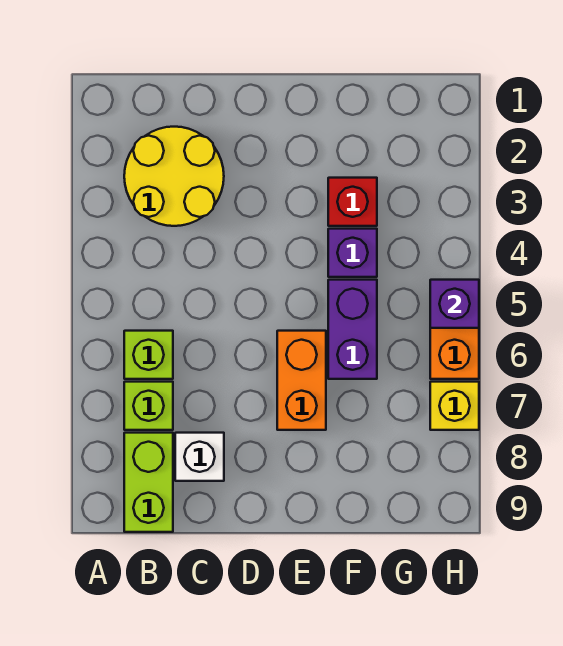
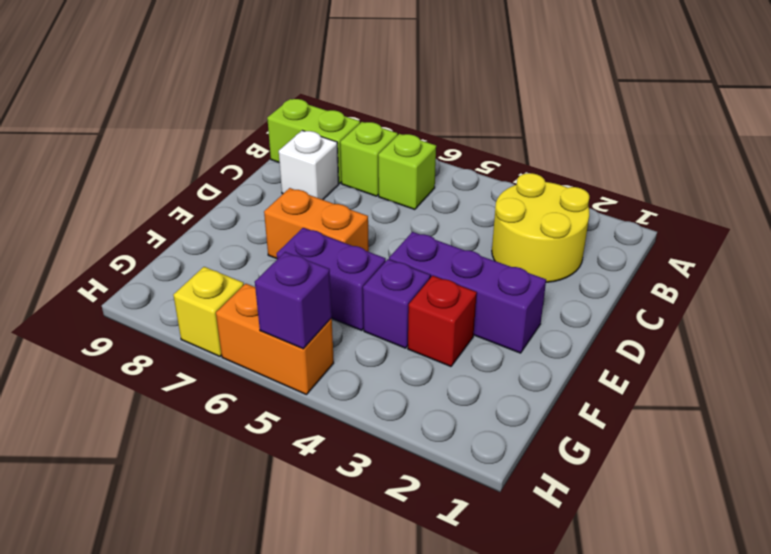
none -> purple 1x3 brick [389,232,546,353]

